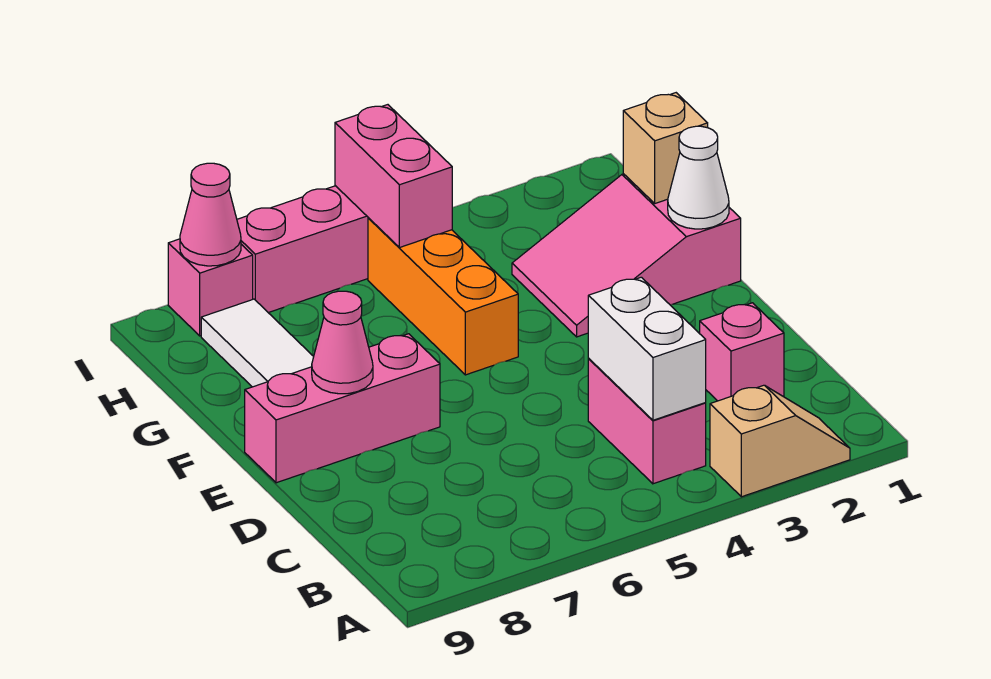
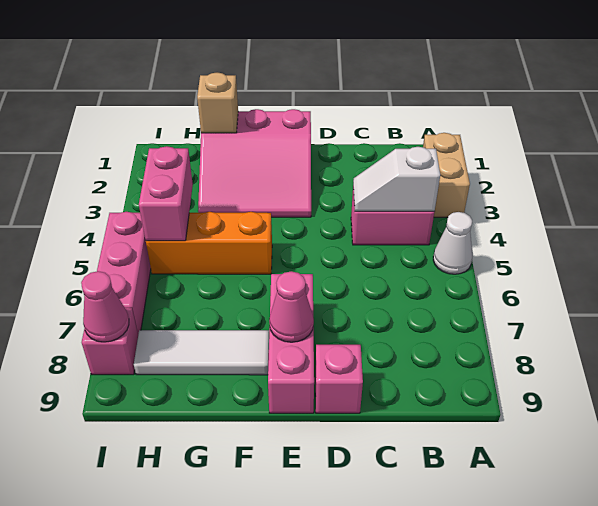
tan 1x2 slope [710,385,850,497] -> tan 1x2 brick [423,133,470,217]
white 1x2 brick [588,277,706,420] -> white 1x2 slope [353,147,440,211]
pink 1x1 brick [700,303,784,401] -> pink 1x1 brick moved to [315,345,363,413]
pink 2x3 slope [512,174,741,337] -> pink 3x3 slope [198,109,311,217]
white 1x1 cone [668,126,729,229] -> white 1x1 cone moved to [433,212,472,274]
pink 1x2 brick [335,105,452,248] -> pink 1x2 brick turned to [139,146,193,241]

